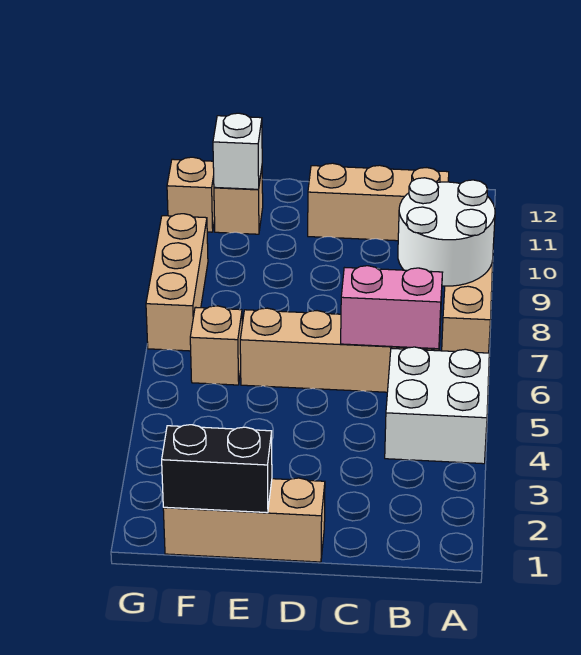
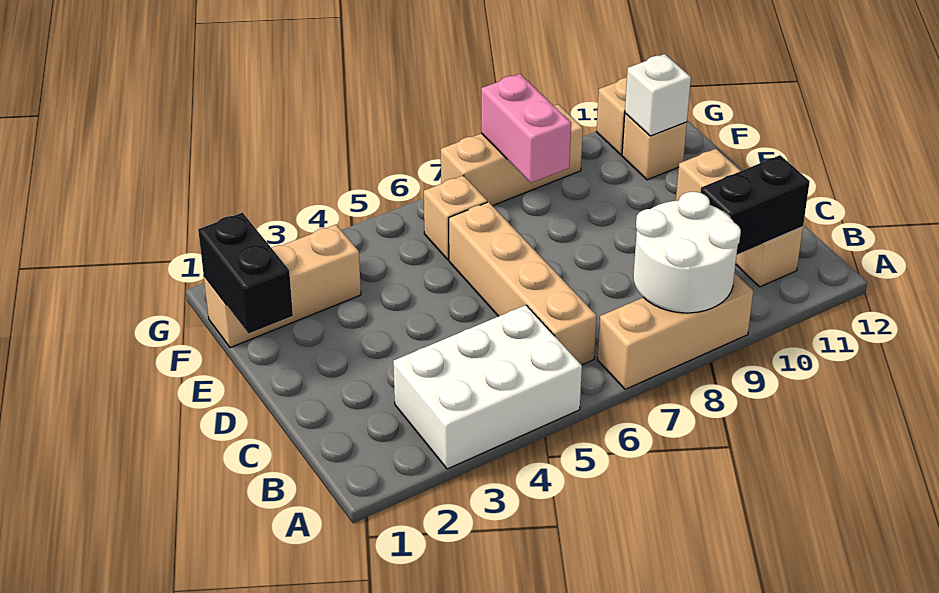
white 2x2 brick [385,347,489,464] -> white 2x3 brick [393,305,582,469]
pink 1x2 brick [341,266,442,349] -> pink 1x2 brick moved to [481,74,571,183]
none -> black 1x2 brick [701,155,810,255]
tan 1x3 brick [163,478,325,562] -> tan 1x3 brick turned to [204,225,361,348]

